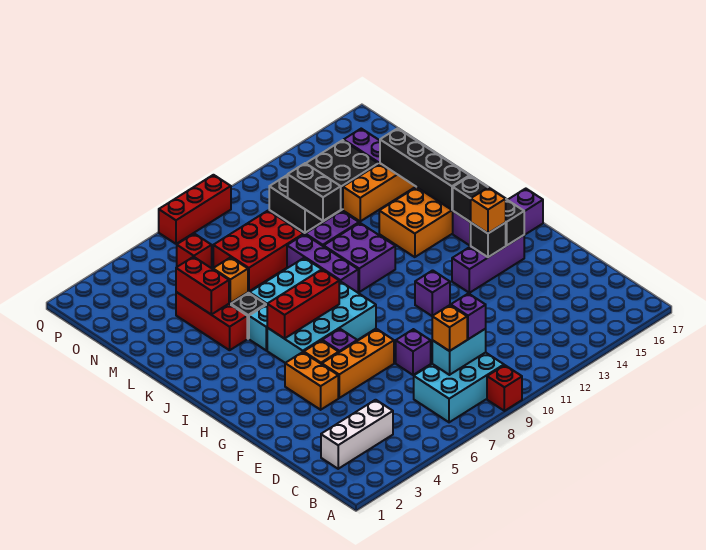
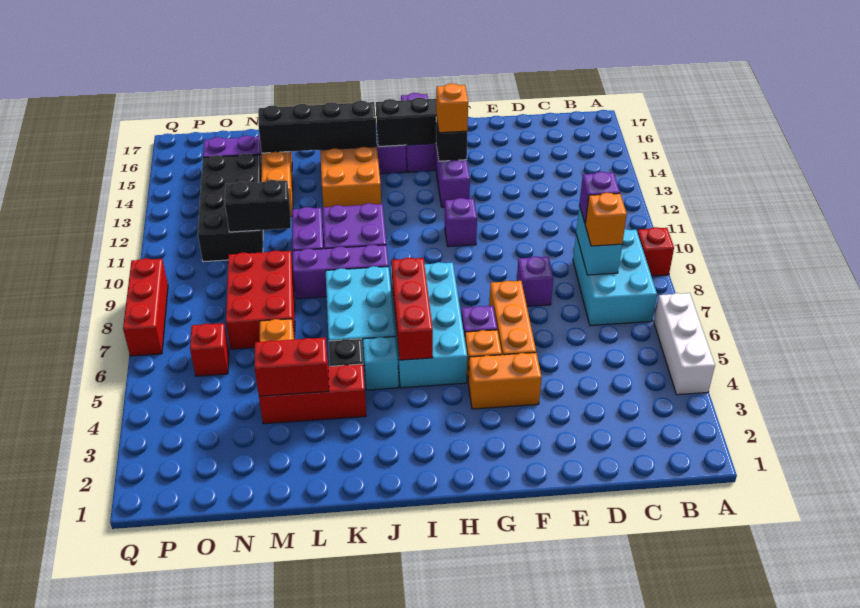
white 1x3 brick [321,400,393,469] -> white 1x3 brick moved to [654,293,715,395]

